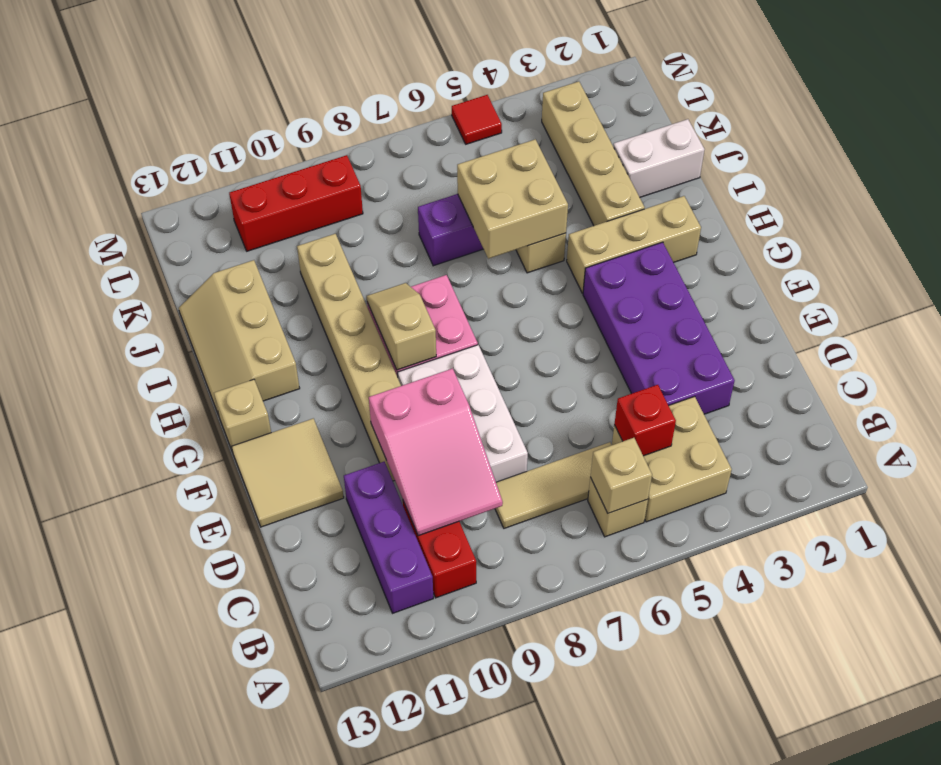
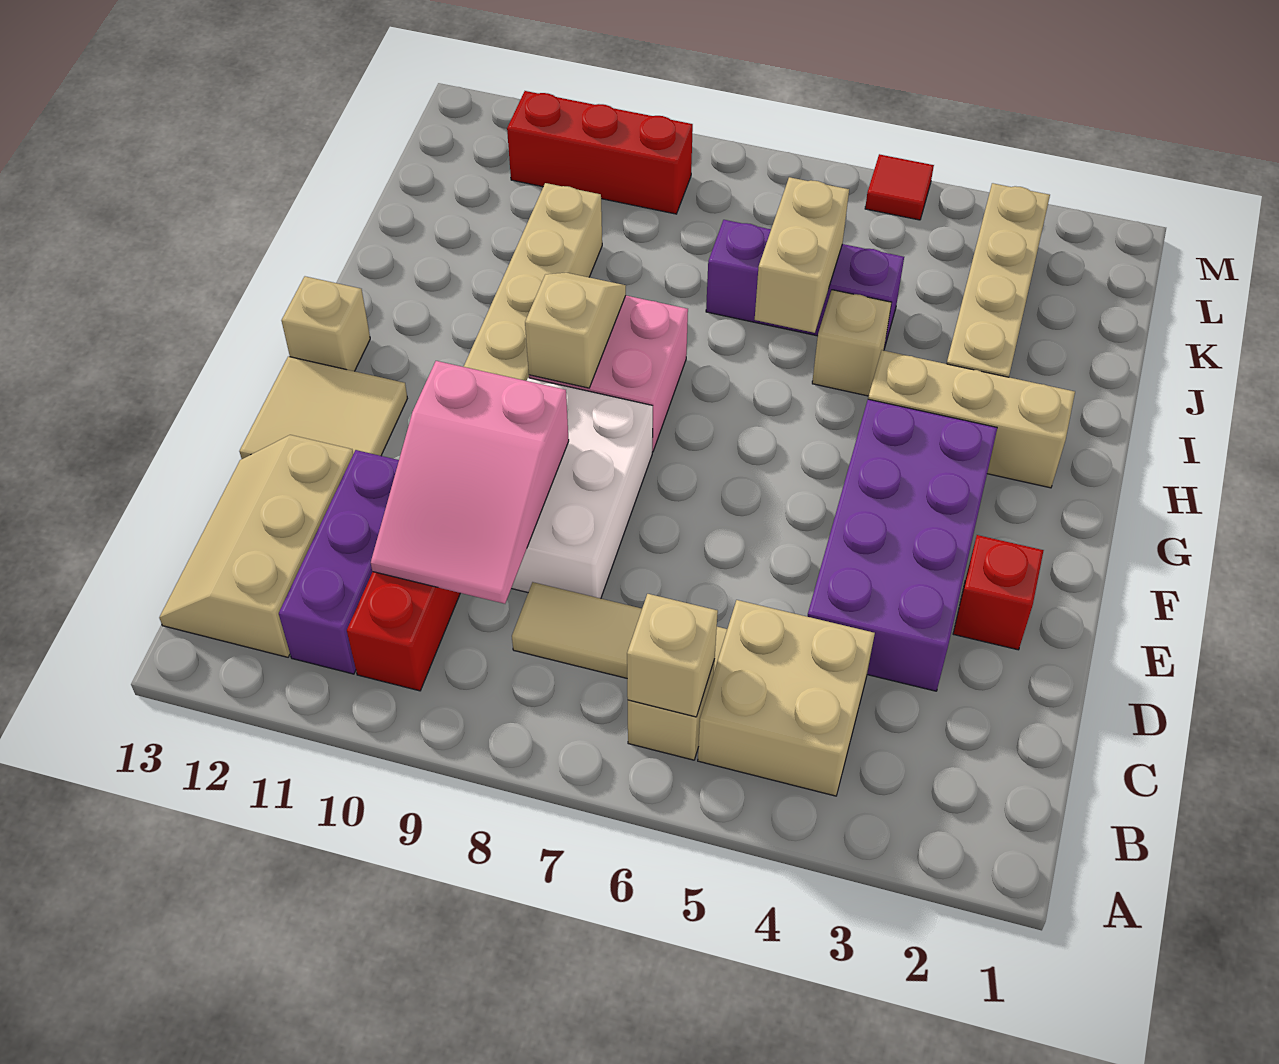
red 1x1 brick [614,385,676,456] -> red 1x1 brick moved to [953,535,1044,650]
tan 2x3 slope [179,260,300,415] -> tan 2x3 slope moved to [159,435,353,657]
tan 2x2 brick [457,139,568,259] -> tan 1x2 brick [755,177,849,333]
white 1x2 brick [613,119,704,197] -> none

